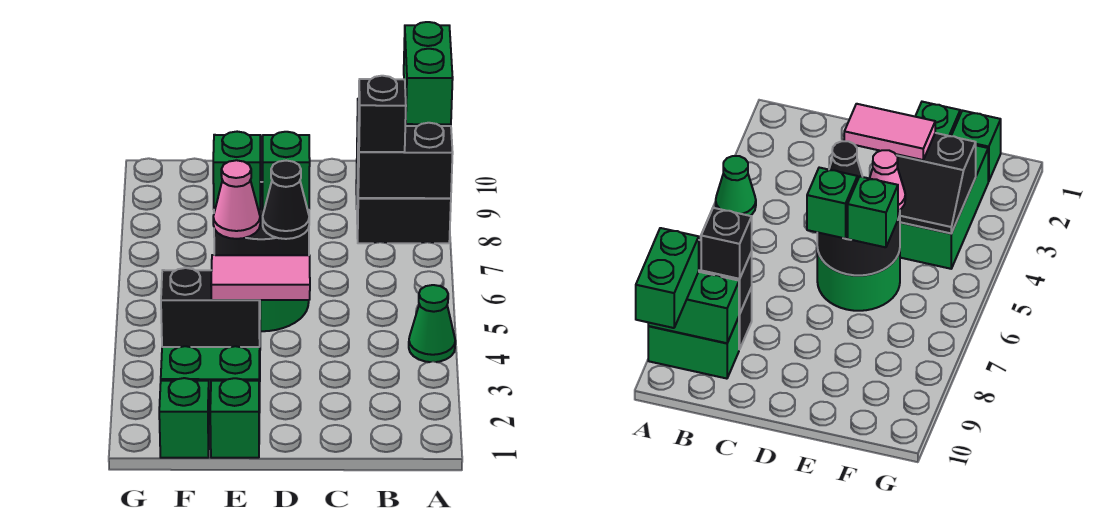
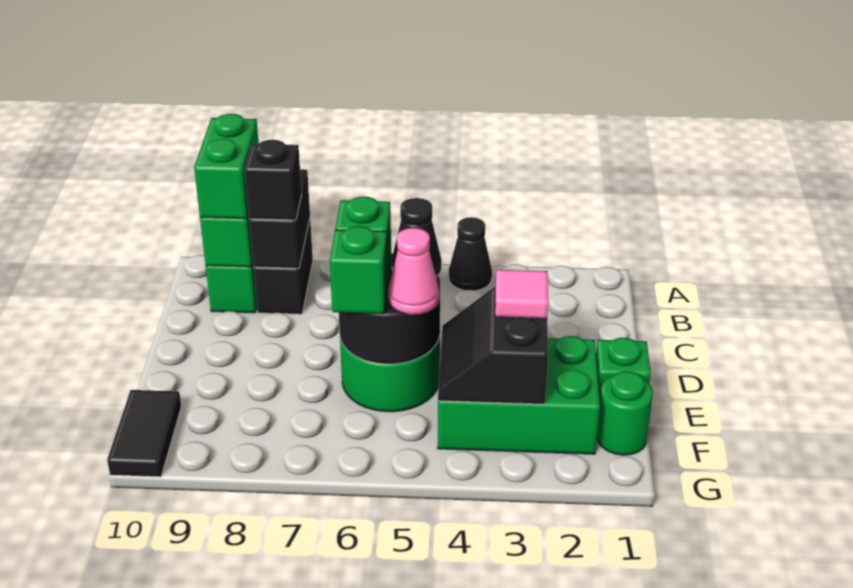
green 1x1 cone [409,285,455,362] -> black 1x1 cone [449,217,492,291]
green 1x2 brick [404,22,453,124] -> green 1x2 brick turned to [194,114,259,219]
pink 1x2 tile [211,255,310,300] -> pink 1x1 tile [495,270,548,319]
green 1x1 brick [159,378,209,458] -> green 1x1 round brick [597,371,653,455]
none -> black 1x2 tile [107,390,181,477]

